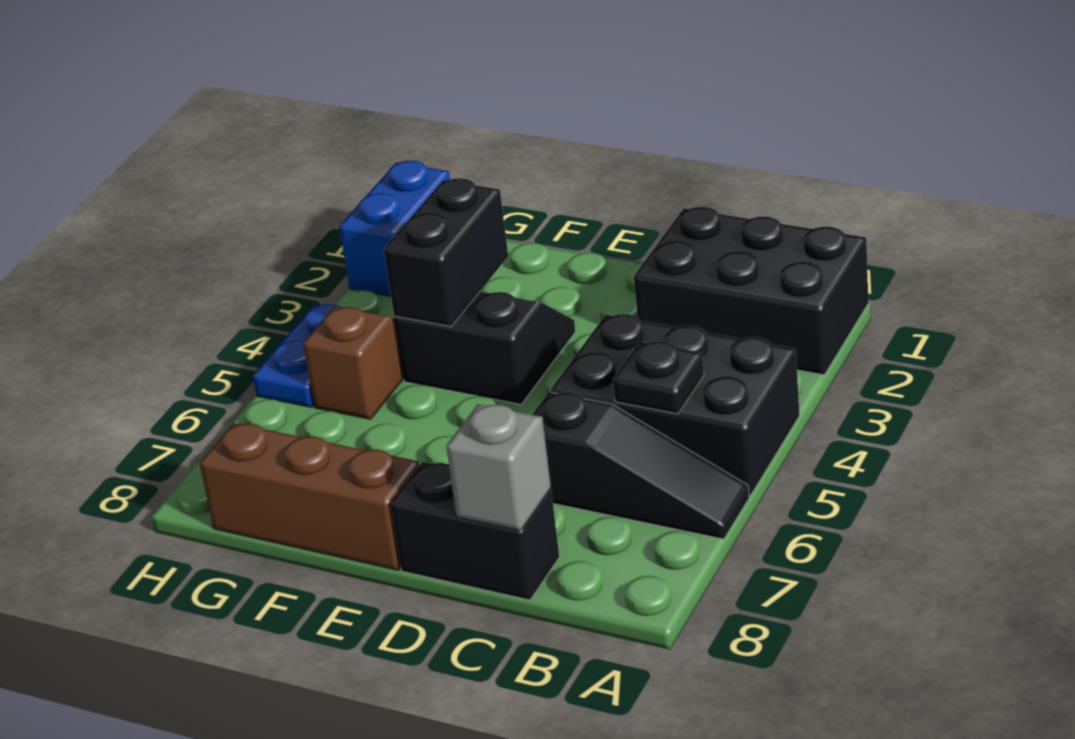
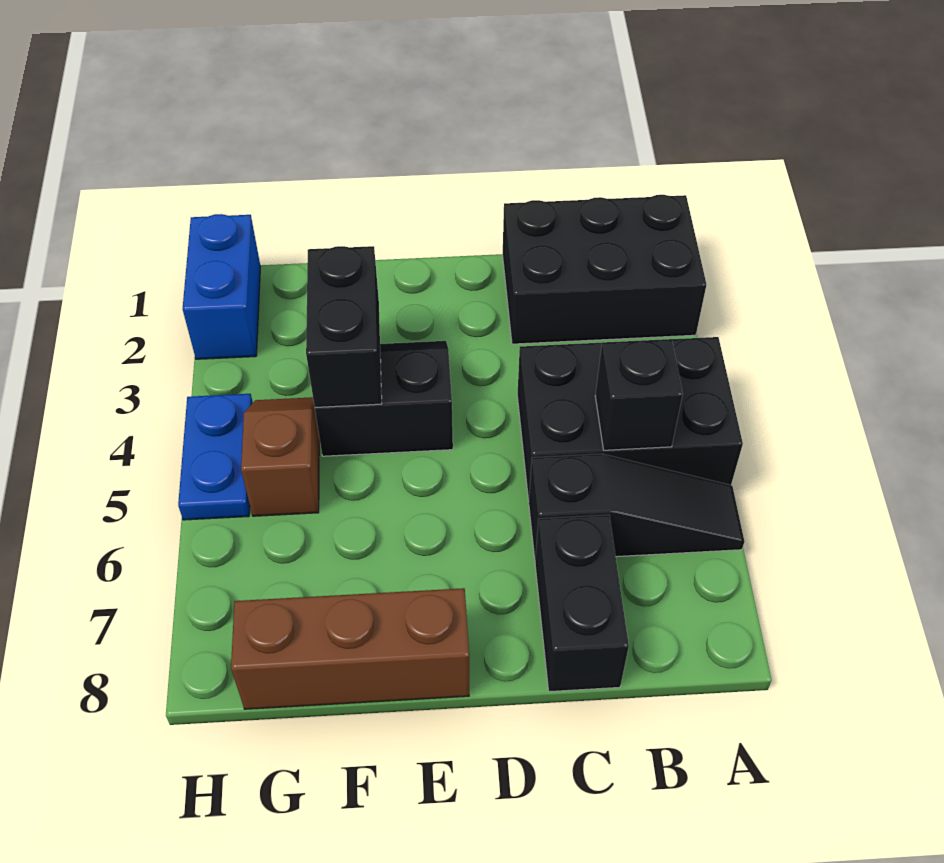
black 1x1 plate [613,341,704,414] -> black 1x1 brick [595,339,683,450]
black 1x2 brick [390,462,559,600] -> black 1x2 brick turned to [535,515,629,692]
grey 1x1 brick [446,404,551,530] -> none

